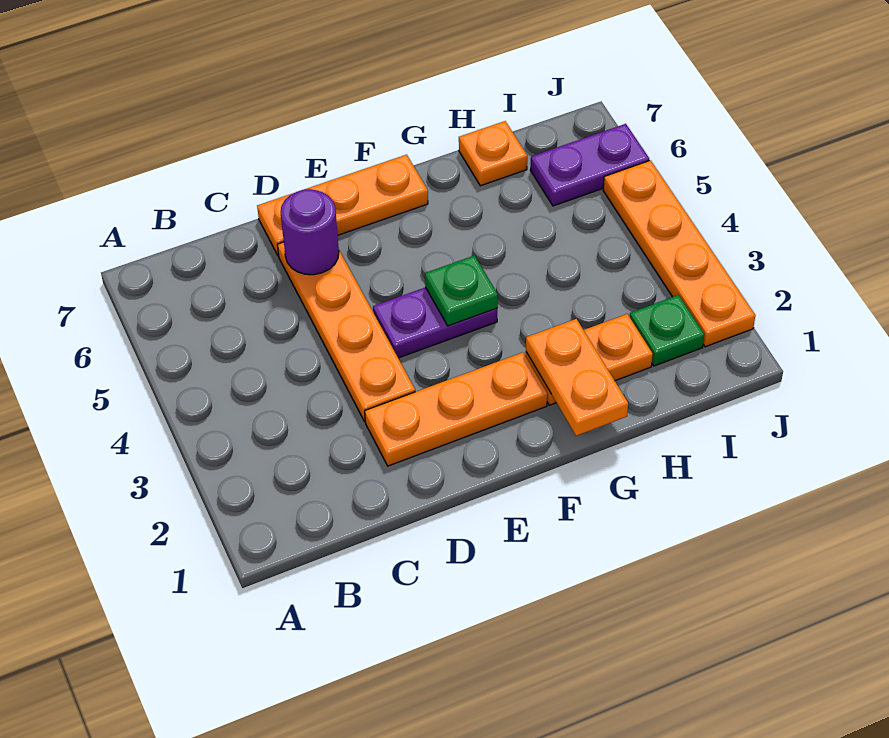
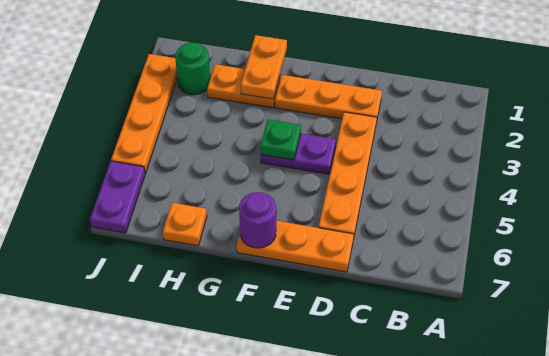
purple 1x1 round brick [281,189,339,275] -> purple 1x1 round brick moved to [239,192,276,248]
green 1x1 plate [630,295,704,366] -> green 1x1 round brick [175,43,210,95]
purple 1x2 plate [530,124,649,206] -> purple 1x2 plate turned to [90,161,145,233]

